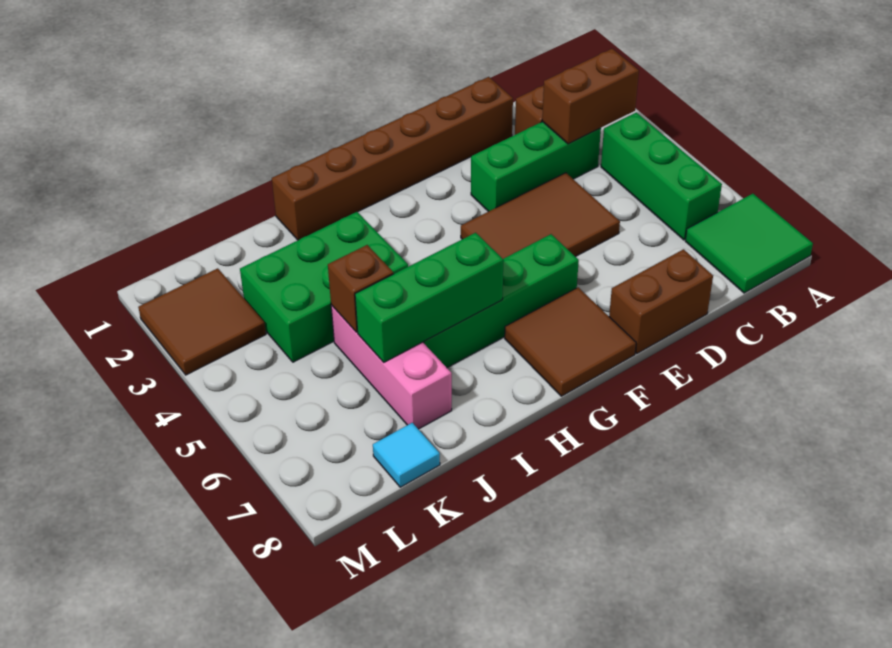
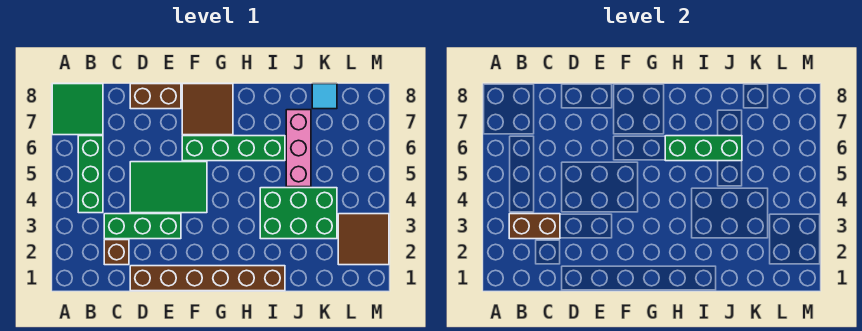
brown 2x3 tile [461,173,620,259] -> green 2x3 tile [130,162,207,213]
brown 1x1 brick [328,245,393,332] -> none

